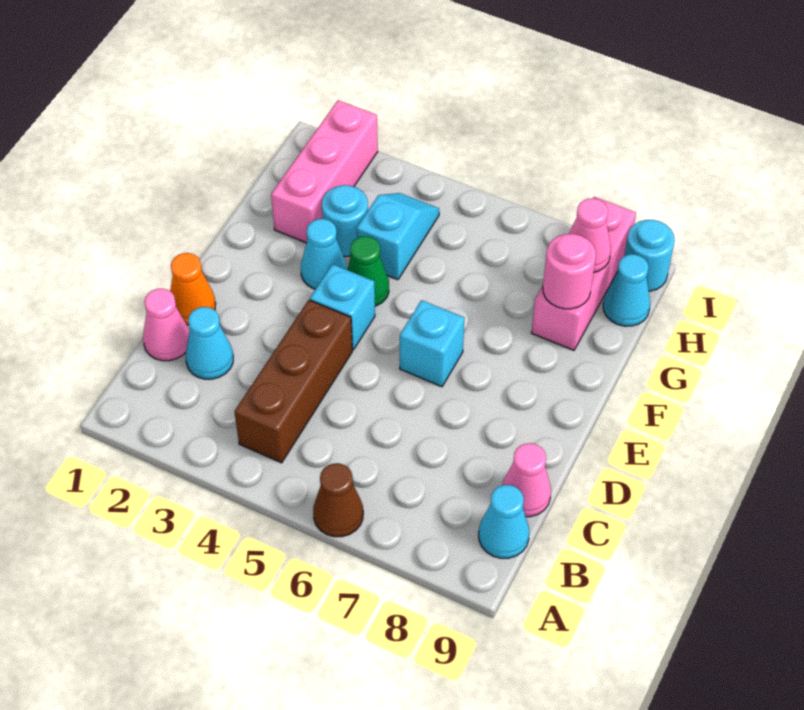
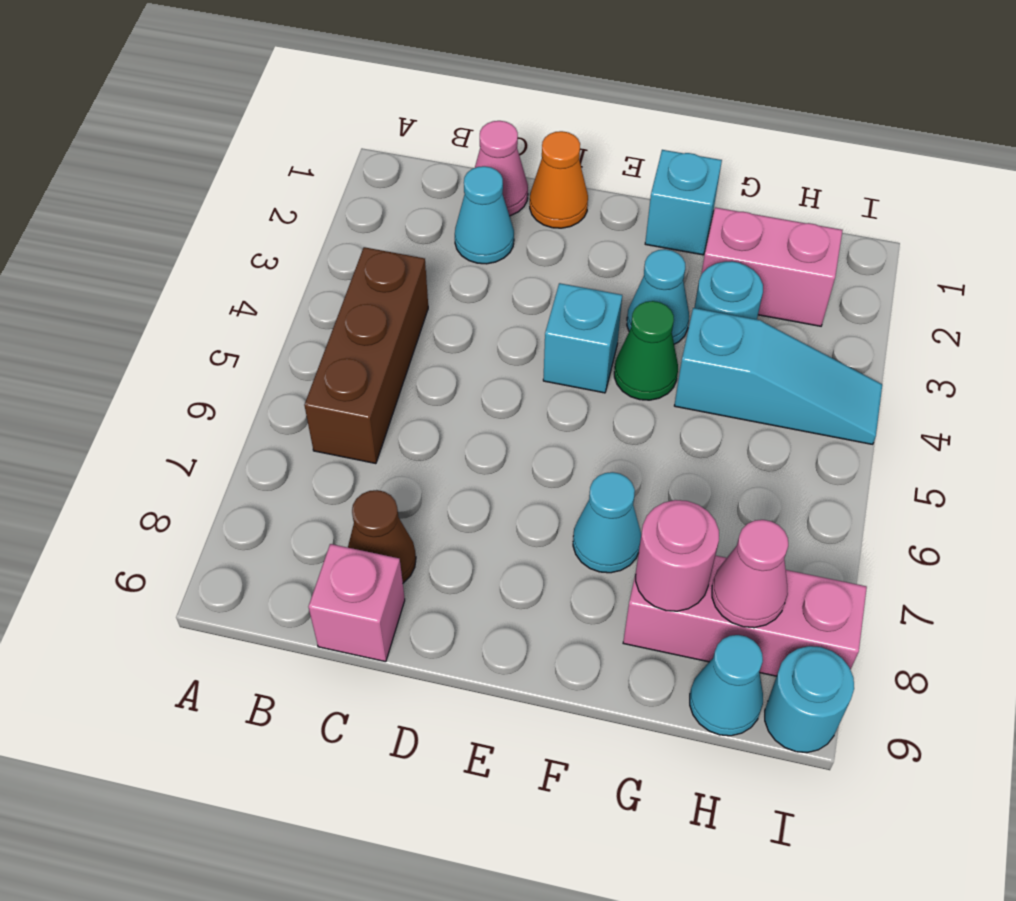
brown 1x1 cone [313,463,363,537] -> brown 1x1 cone moved to [348,490,416,583]
brown 1x3 brick [234,300,352,463] -> brown 1x3 brick turned to [304,247,428,464]
cyan 1x1 cone [479,485,529,558] -> cyan 1x1 cone moved to [573,472,641,573]
pink 1x1 cone [502,443,551,517] -> pink 1x1 brick [308,544,405,662]
cyan 1x1 brick [400,300,465,387] -> cyan 1x1 brick moved to [645,150,722,255]
pink 1x3 brick [271,100,378,243] -> pink 1x2 brick [701,207,843,326]
cyan 1x2 slope [357,193,439,280] -> cyan 1x3 slope [674,308,882,444]

